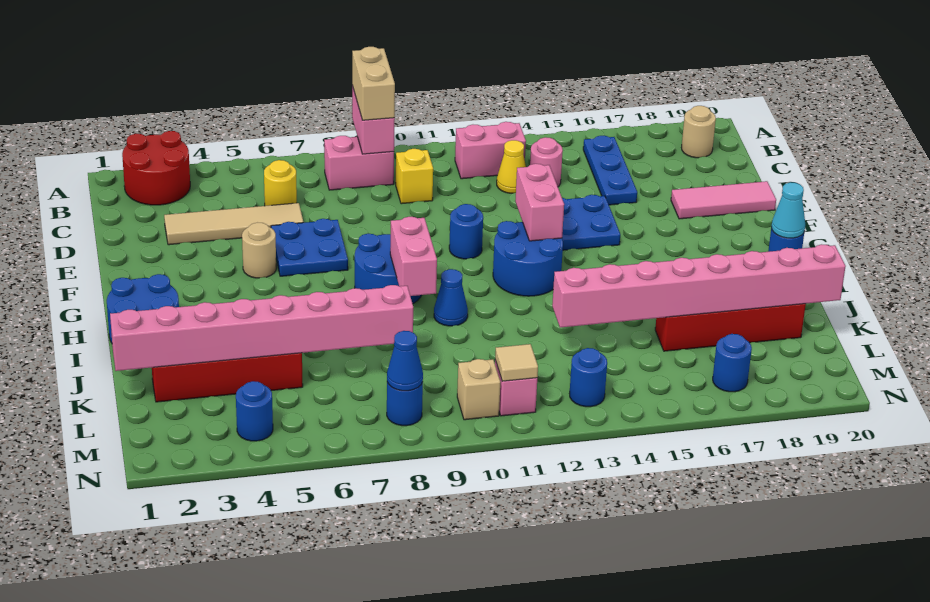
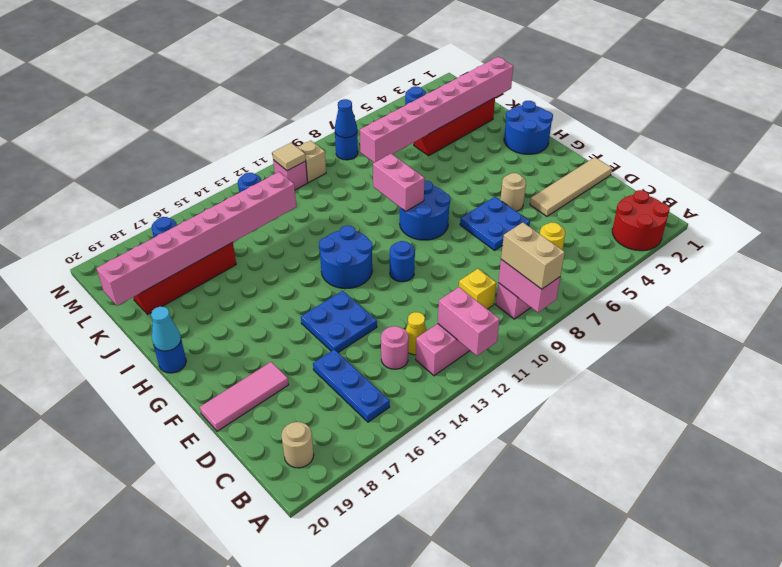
tan 1x4 tile [164,203,303,245] -> tan 1x4 tile moved to [530,157,612,216]
pink 1x2 brick [515,164,564,241] -> pink 1x2 brick moved to [438,287,500,356]
blue 1x1 cone [434,269,468,326] -> none

